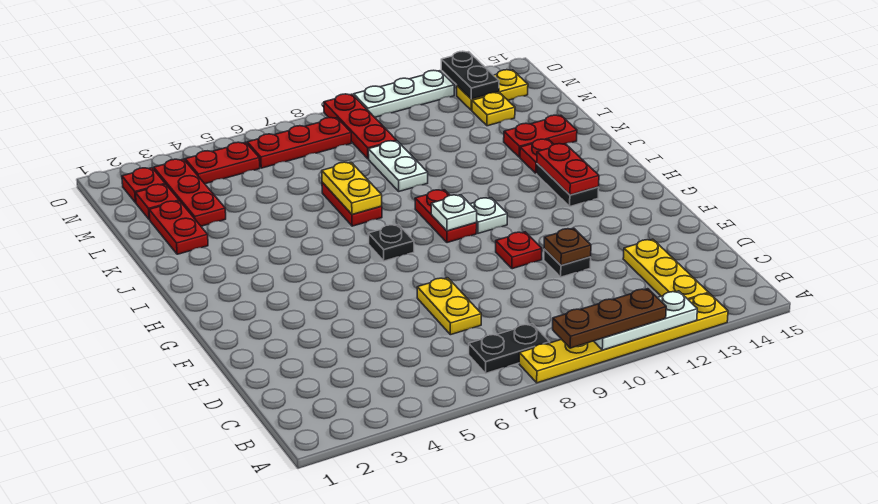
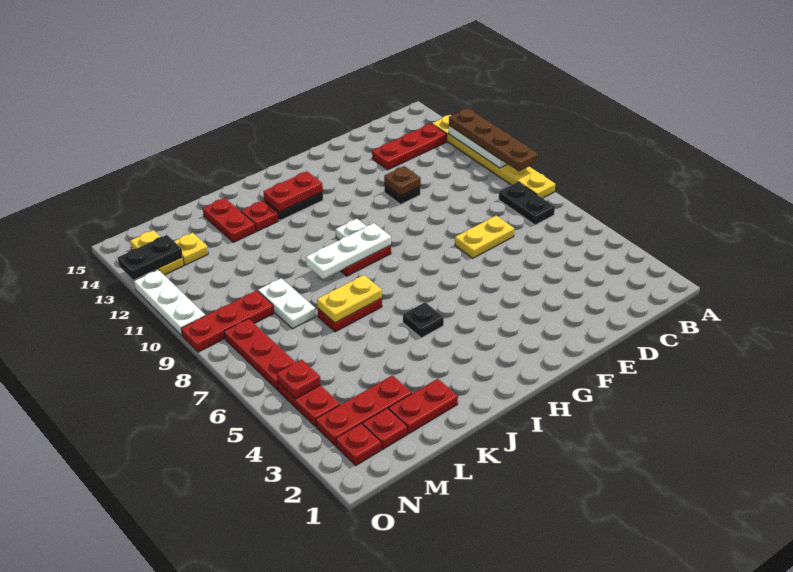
brown 1x3 plate [553,289,666,348] -> brown 1x4 plate [449,108,538,171]
yellow 1x3 plate [623,239,709,300] -> red 1x3 plate [372,124,447,170]
red 1x1 plate [496,232,542,269] -> red 1x1 plate moved to [277,360,321,399]
black 1x1 plate [368,224,414,261] -> black 1x1 plate moved to [403,302,444,338]
white 1x1 plate [431,195,477,231] -> white 1x3 plate [306,223,391,279]
white 1x2 plate [368,141,428,191] -> white 1x2 plate turned to [258,278,316,329]

